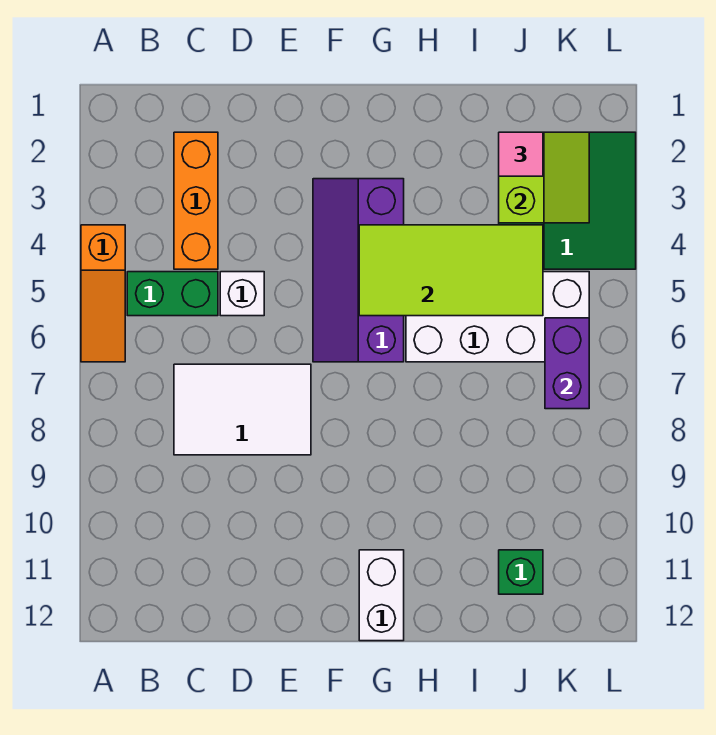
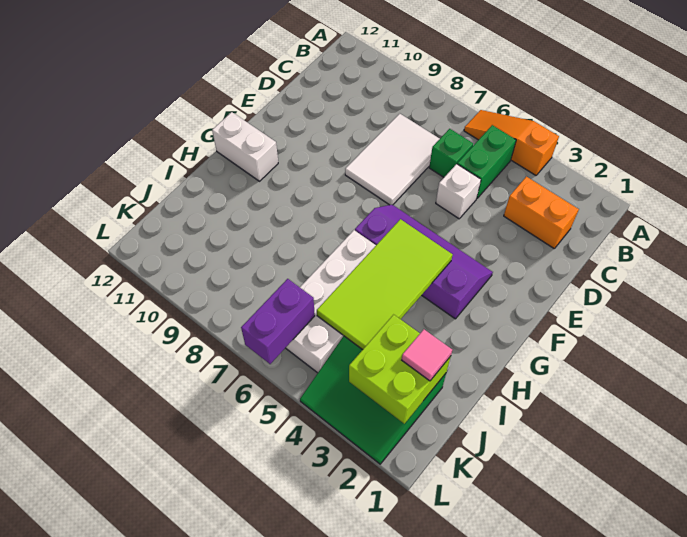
orange 1x3 brick [174,132,218,269] -> orange 1x2 brick [504,177,579,249]
lime 2x2 slope [499,132,589,223] -> lime 2x2 brick [349,315,451,424]
green 1x1 brick [499,550,543,594] -> green 1x1 brick moved to [429,129,473,177]
purple 1x2 brick [545,318,589,409] -> purple 1x2 brick turned to [241,279,315,364]

